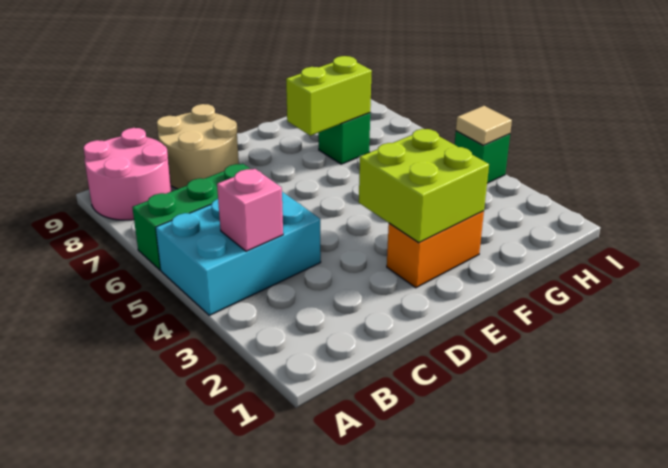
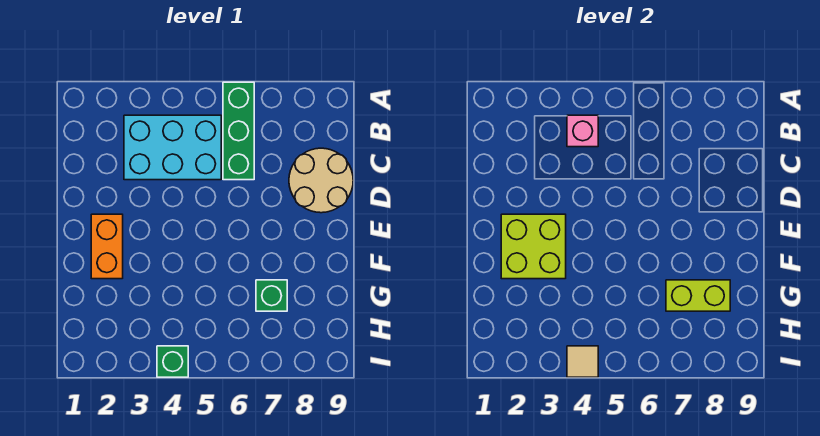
cyan 2x3 brick [156,192,321,315] -> cyan 2x3 brick turned to [124,115,221,180]
pink 2x2 round brick [83,128,172,220] -> none
lime 1x2 brick [286,56,372,136] -> lime 1x2 brick turned to [666,280,730,311]

